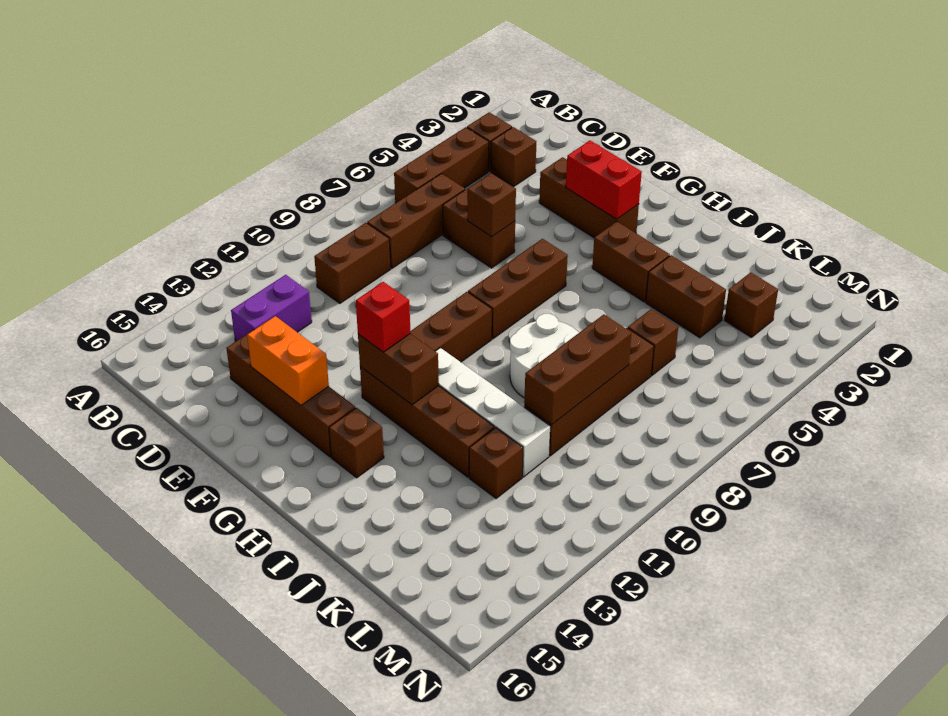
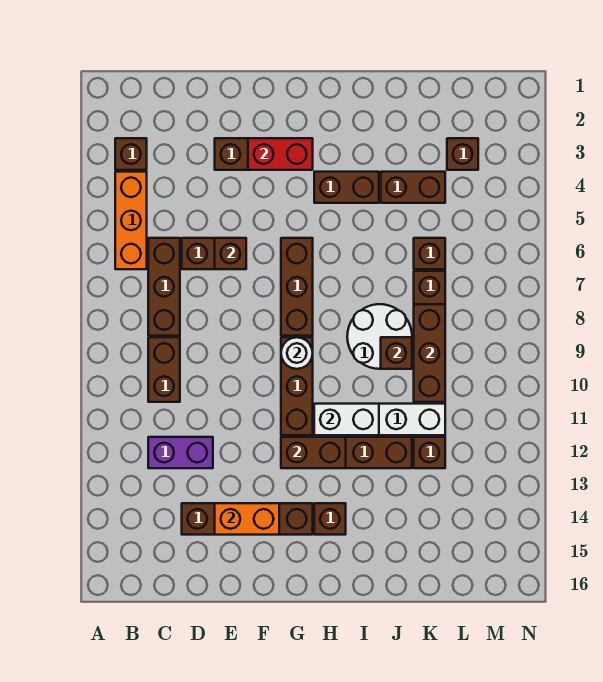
brown 1x3 brick [394,127,489,203] -> orange 1x3 brick [115,172,147,269]
brown 1x1 brick [491,127,537,187] -> brown 1x1 brick moved to [381,337,412,369]
purple 1x2 brick [231,275,312,342] -> purple 1x2 brick turned to [148,437,213,468]
none -> white 1x1 round brick [281,337,313,369]
red 1x1 brick [356,282,410,352] -> none
none -> white 1x2 brick [314,404,379,435]

